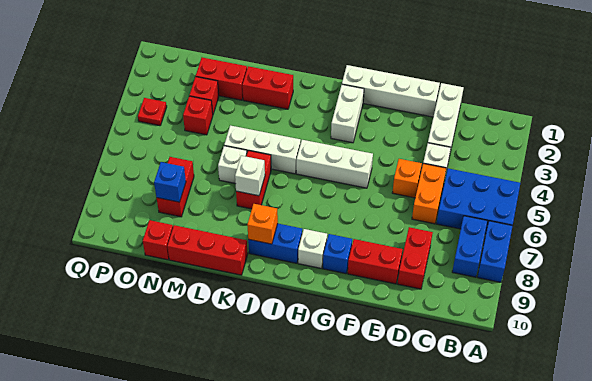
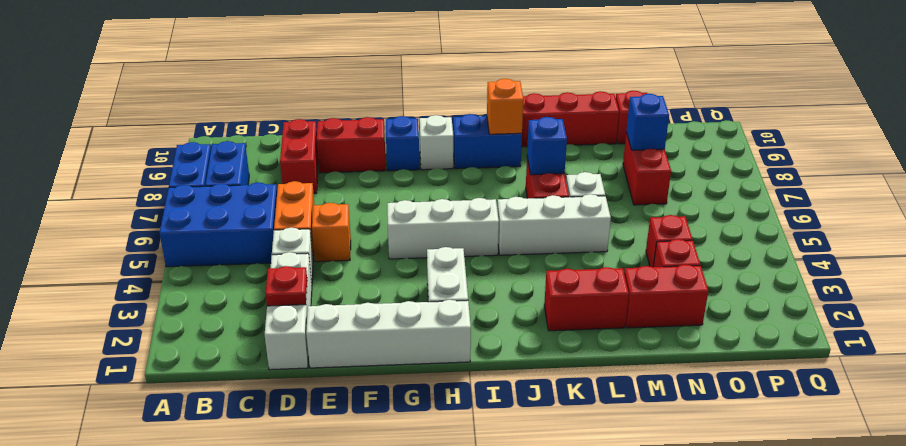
white 1x1 brick [235,156,265,196] -> blue 1x1 brick [527,117,567,175]
red 1x1 plate [138,98,167,126] -> red 1x1 plate moved to [266,266,307,306]

